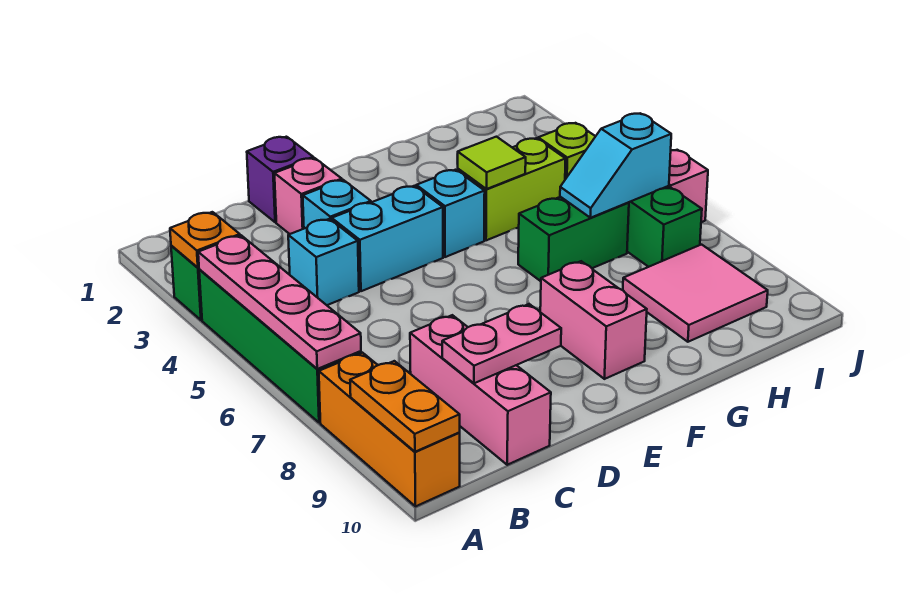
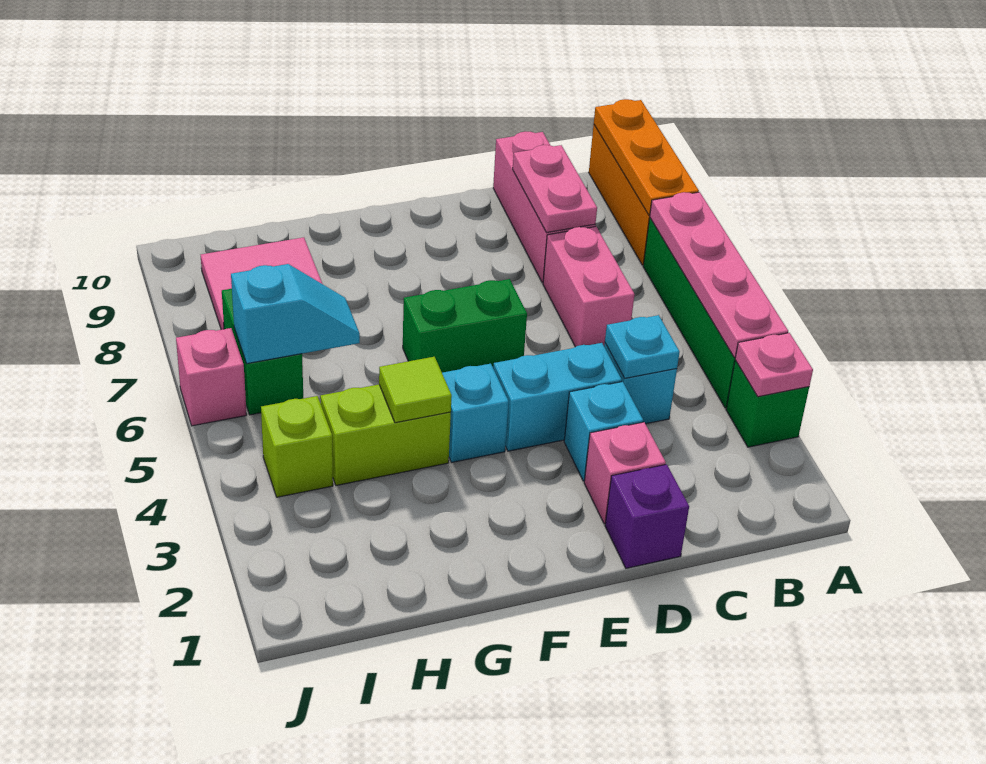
orange 1x1 plate [170,212,240,268] -> pink 1x1 plate [735,333,813,397]
orange 1x2 plate [350,361,460,452] -> orange 1x3 plate [594,99,699,215]
none -> cyan 1x1 plate [605,315,680,378]
pink 1x2 plate [442,304,561,383] -> pink 1x2 plate turned to [513,145,597,233]
pink 1x2 brick [540,261,647,379] -> pink 1x2 brick moved to [543,226,635,347]
green 1x2 brick [518,197,629,281] -> green 1x2 brick moved to [403,279,527,373]

